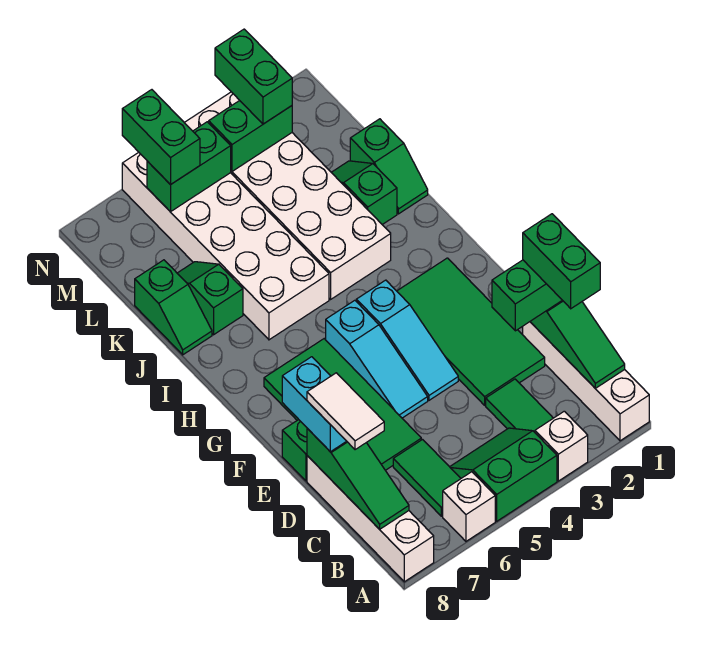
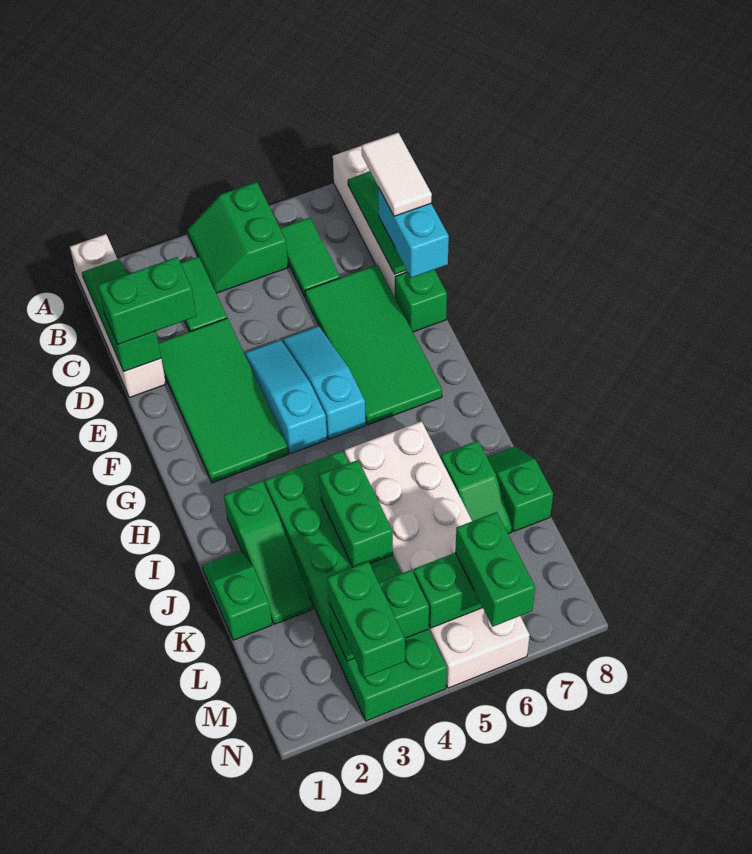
white 1x1 brick [535,411,588,481] -> none
green 2x2 slope [450,428,557,521] -> green 2x2 slope turned to [188,182,288,293]
white 1x1 brick [443,472,495,541] -> none
green 1x2 brick [523,214,600,309] -> green 1x2 brick moved to [319,460,393,567]
white 2x6 brick [184,92,391,299] -> green 2x6 brick [265,451,447,721]
green 1x2 slope [331,161,397,225] -> green 1x3 slope [224,481,313,624]

